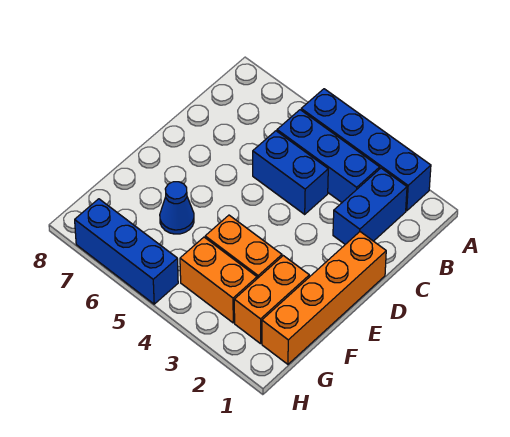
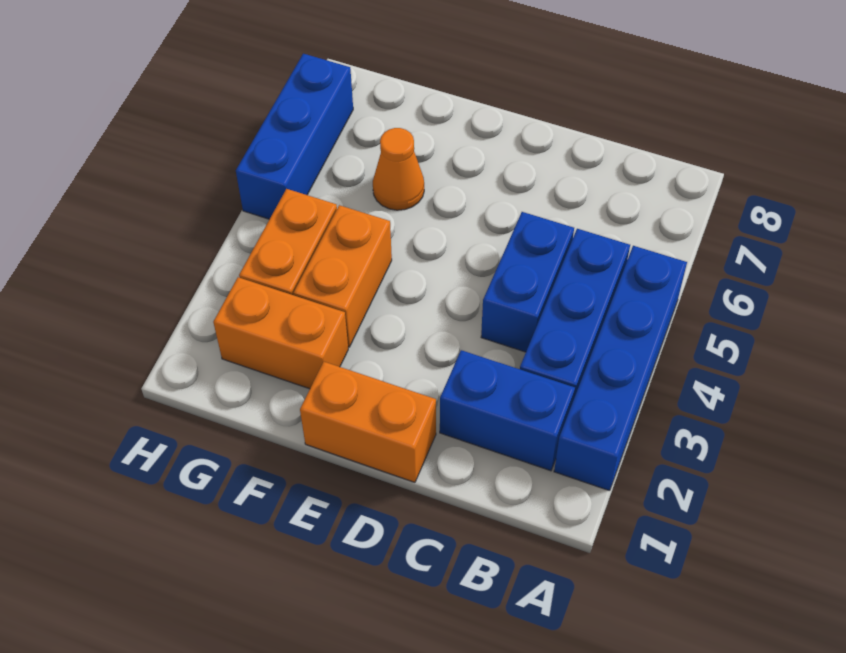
orange 1x4 brick [262,232,386,364] -> orange 1x2 brick [300,362,436,482]
blue 1x1 cone [160,182,194,234] -> orange 1x1 cone [373,128,424,210]

